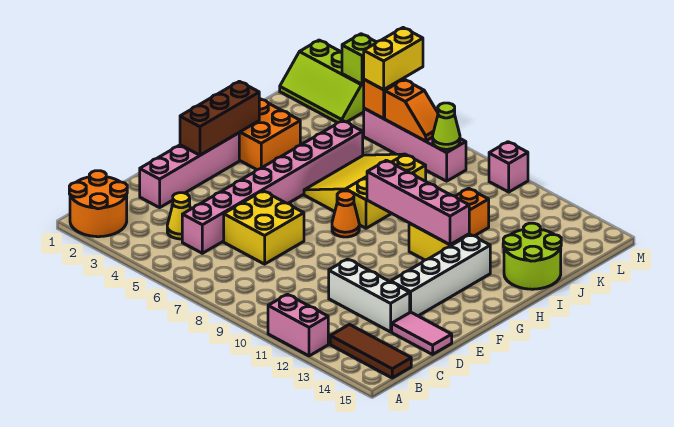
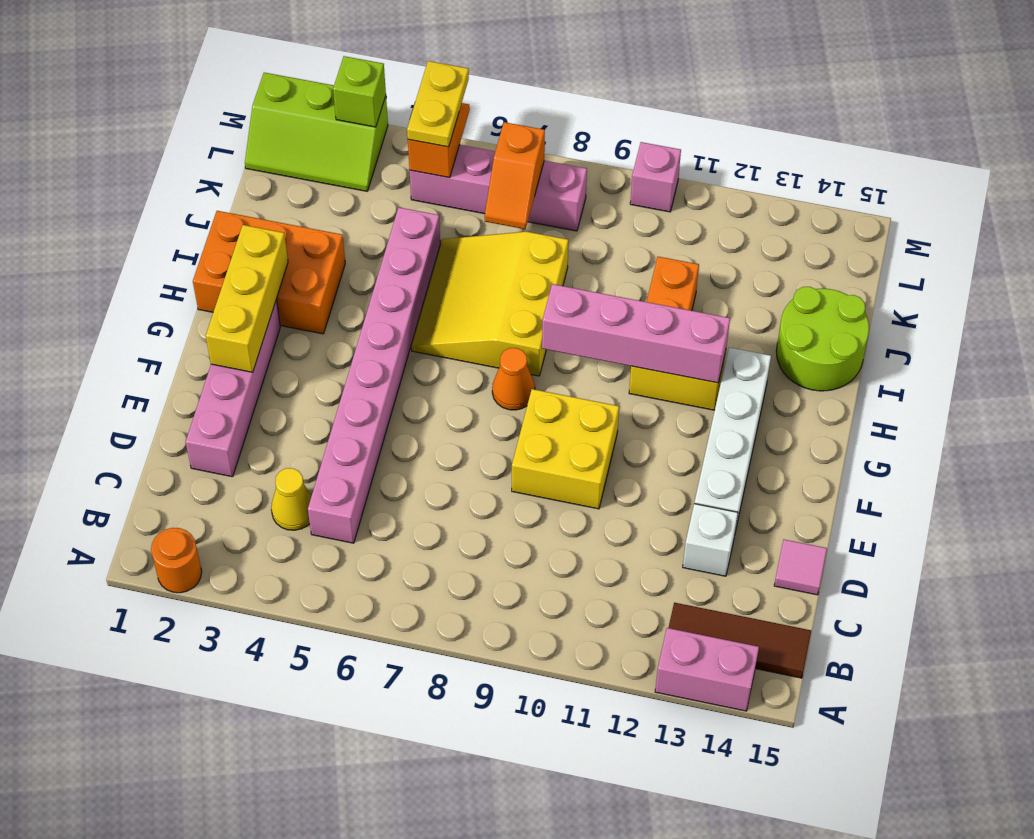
orange 2x2 round brick [69,171,127,237] -> orange 1x1 round brick [151,528,202,593]
pink 1x2 brick [268,294,328,356] -> pink 1x2 brick moved to [655,628,759,711]
yellow 2x2 brick [224,191,304,264] -> yellow 2x2 brick moved to [512,389,619,509]
white 1x3 brick [329,259,410,332] -> white 1x1 brick [683,504,738,576]
pink 1x2 tile [392,312,452,354] -> pink 1x1 tile [774,540,827,595]
brown 1x3 brick [180,81,259,155] -> yellow 1x3 brick [206,225,288,372]
yellow 1x2 brick [364,28,423,90] -> yellow 1x2 plate [407,61,469,147]
orange 1x2 slope [385,80,438,141] -> orange 1x2 slope turned to [485,122,545,229]
lime 1x1 cone [433,103,460,149] -> none

